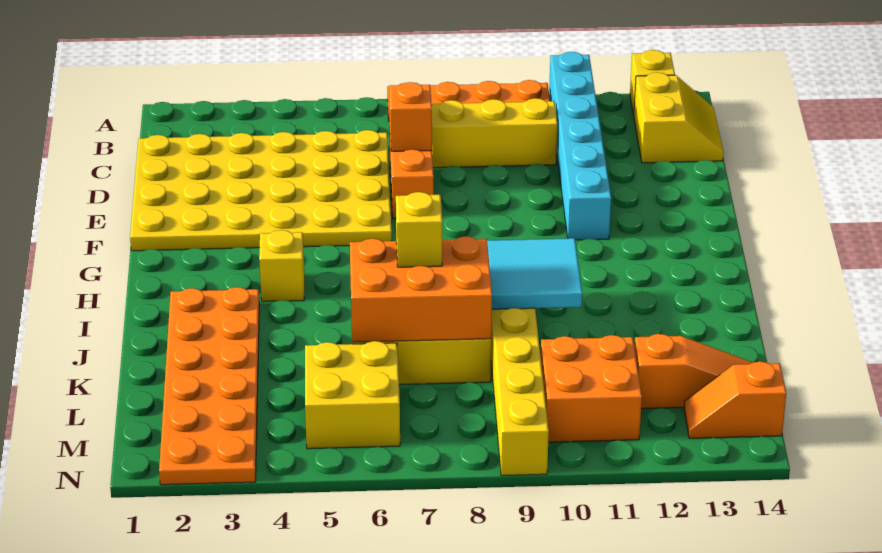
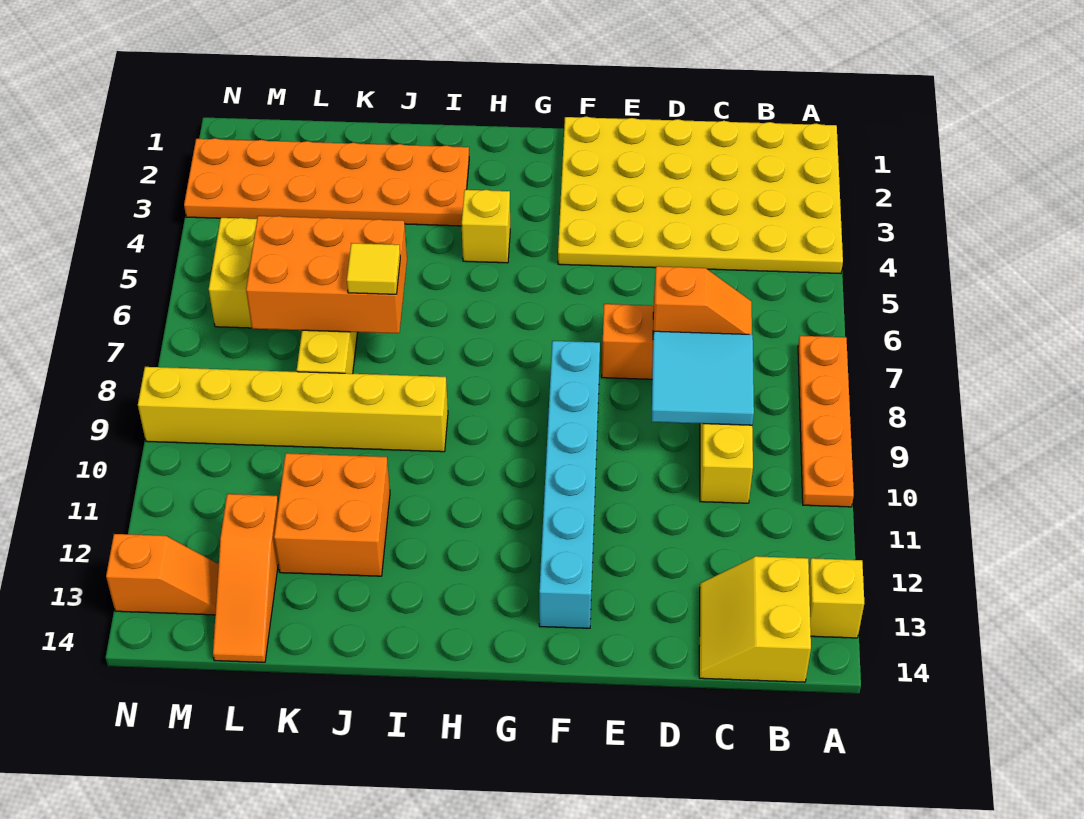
cyan 1x6 brick [549,52,611,240] -> cyan 1x6 brick turned to [539,341,600,628]
yellow 2x2 slope [634,72,724,163] -> yellow 2x2 slope turned to [699,556,811,682]
yellow 4x6 plate [130,130,392,251] -> yellow 4x6 plate turned to [558,117,843,274]
cyan 2x2 tile [487,238,582,309] -> cyan 2x2 tile moved to [652,331,754,425]
orange 2x3 brick [350,236,492,342] -> orange 2x3 brick turned to [246,216,407,333]
yellow 1x1 brick [396,192,442,267] -> yellow 1x1 tile [347,243,400,294]
orange 2x2 brick [540,335,642,442] -> orange 2x2 brick moved to [274,453,390,576]
orange 1x2 slope [684,361,786,438] -> orange 1x2 slope turned to [106,534,219,615]

